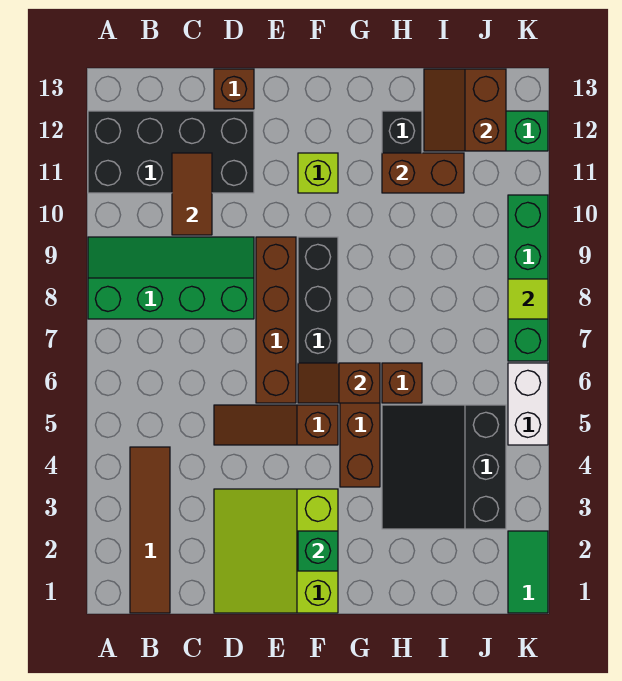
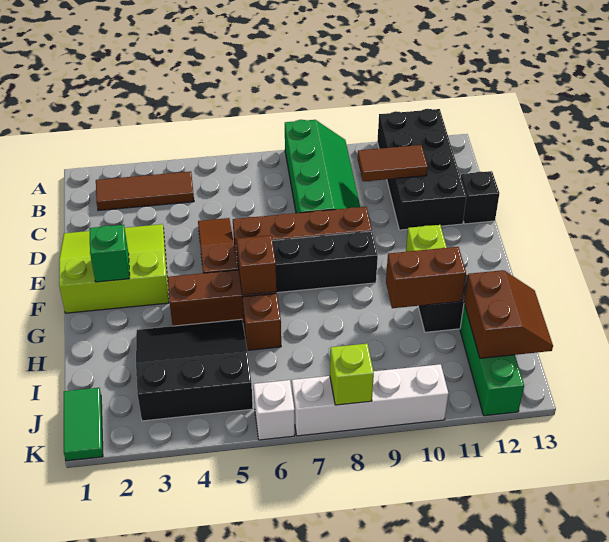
brown 1x4 tile [130,447,170,613] -> brown 1x3 tile [96,171,194,211]
brown 1x1 brick [214,69,254,109] -> black 1x1 brick [461,171,499,224]
brown 1x2 brick [382,153,464,193] -> brown 1x2 brick turned to [386,247,466,308]
brown 2x2 slope [424,69,506,151] -> brown 2x2 slope turned to [464,270,553,358]
green 1x2 tile [508,531,548,613] -> green 1x2 tile turned to [64,388,103,461]
white 1x2 brick [508,363,548,445] -> white 1x1 brick [254,380,295,440]
green 1x4 brick [508,195,548,361] -> white 1x4 brick [292,364,448,436]
lime 1x1 tile [508,279,548,319] -> lime 1x1 brick [330,344,374,405]

